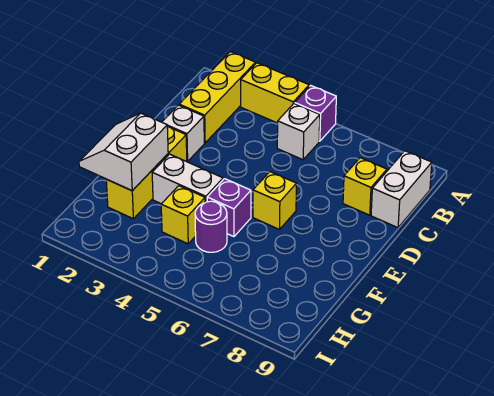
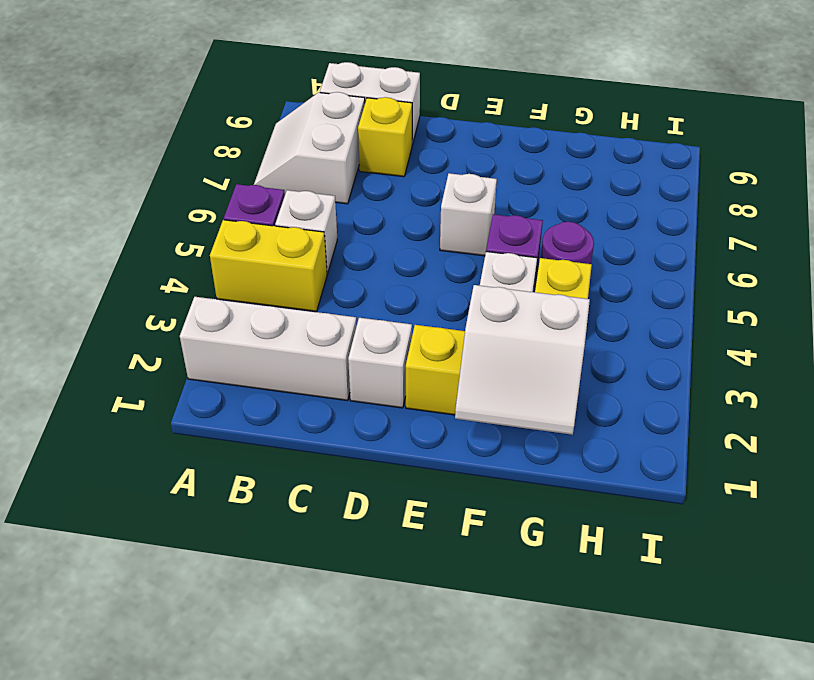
yellow 1x3 brick [179,52,256,143] -> white 1x3 brick [180,297,357,401]
yellow 1x2 brick [241,63,309,123] -> yellow 1x2 brick turned to [210,220,327,312]
none -> white 2x2 slope [254,92,365,204]
yellow 1x1 brick [253,172,297,229] -> white 1x1 brick [440,173,497,256]

